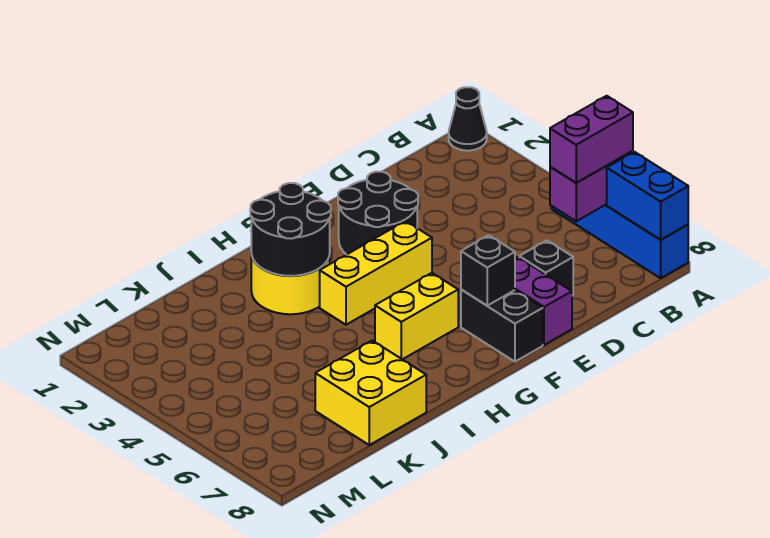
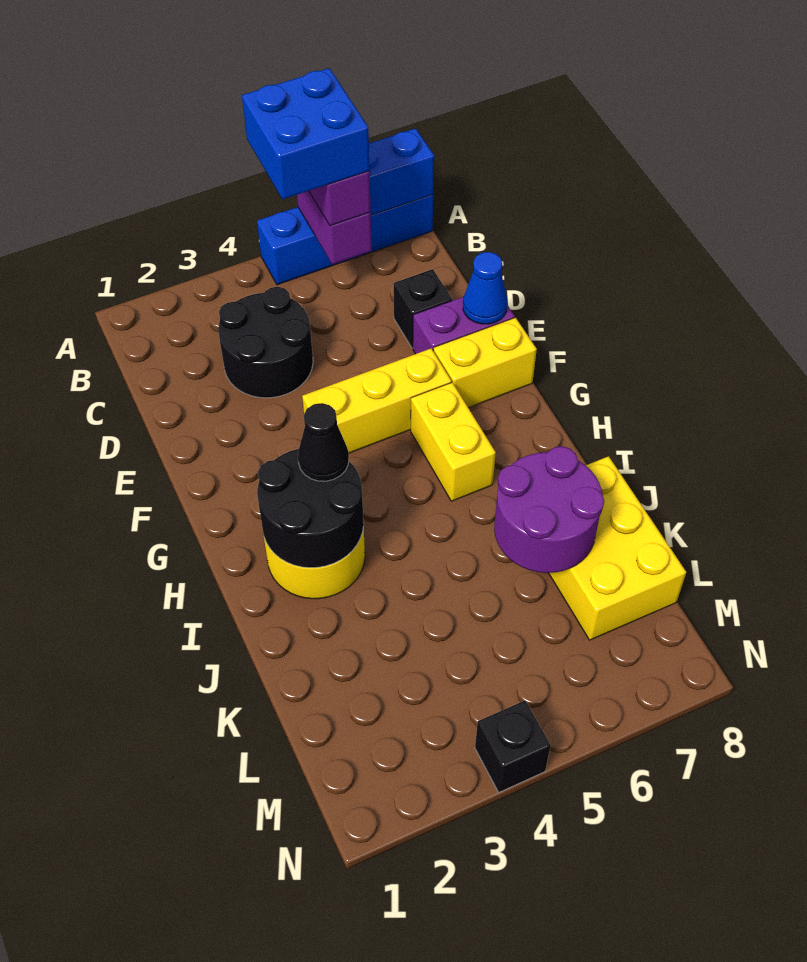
black 1x1 cone [449,87,487,151] -> black 1x1 cone moved to [298,403,349,481]
none -> blue 2x2 brick [242,68,369,199]
black 2x2 round brick [338,172,418,255] -> black 2x2 round brick moved to [218,287,313,398]
none -> blue 1x1 cone [463,252,507,324]
yellow 1x3 brick [320,221,432,325] -> yellow 1x3 brick turned to [302,348,451,453]
black 1x2 brick [461,290,543,362] -> yellow 1x2 brick [433,318,537,408]
black 1x1 brick [461,235,515,306] -> black 1x1 brick moved to [475,701,551,792]
none -> purple 2x2 round brick [494,446,604,573]
yellow 2x2 brick [315,341,426,445] -> yellow 2x3 brick [549,456,686,640]

